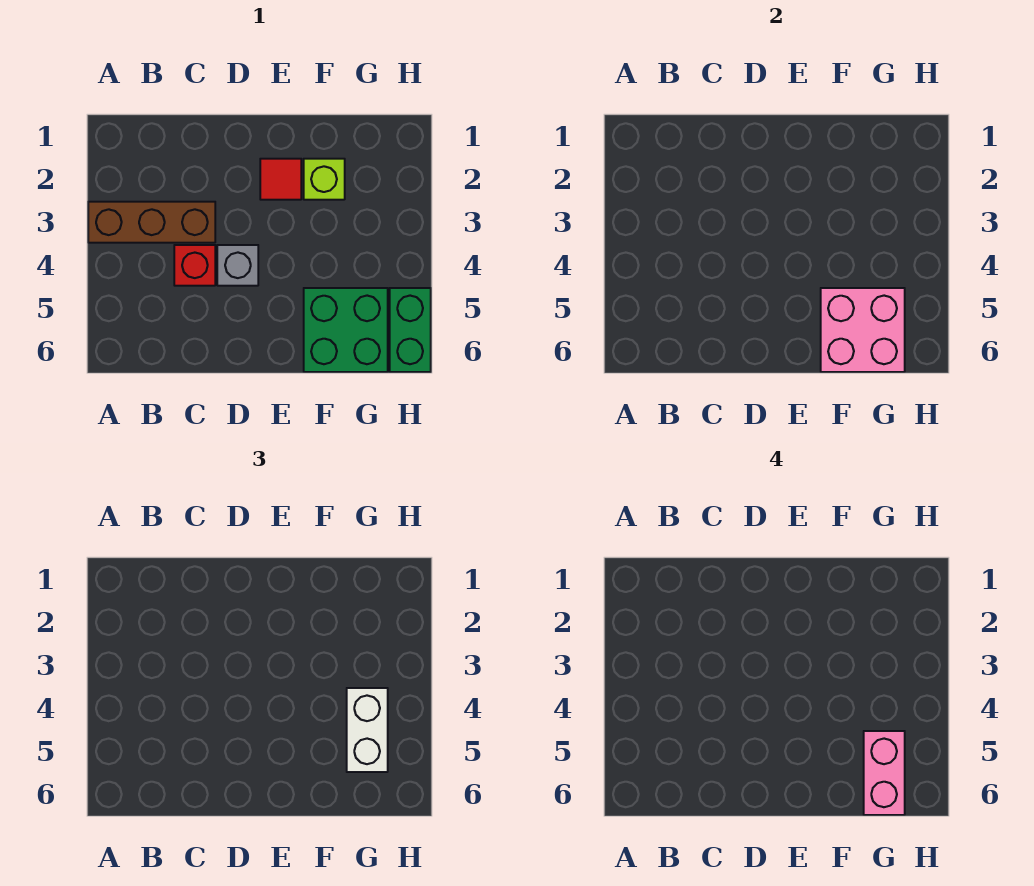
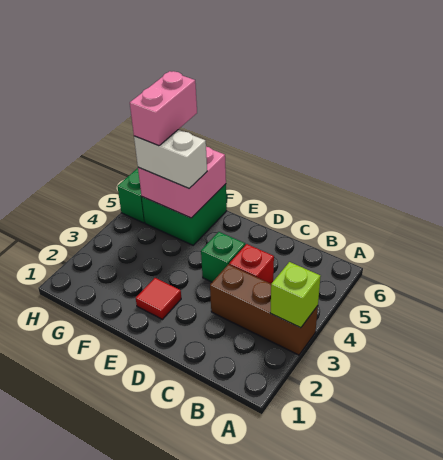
grey 1x1 brick [217,245,258,286] -> green 1x1 brick [201,232,245,282]
lime 1x1 brick [304,159,345,200] -> lime 1x1 brick moved to [270,262,321,328]
white 1x2 brick [347,688,388,772] -> white 1x2 brick turned to [134,130,207,188]

